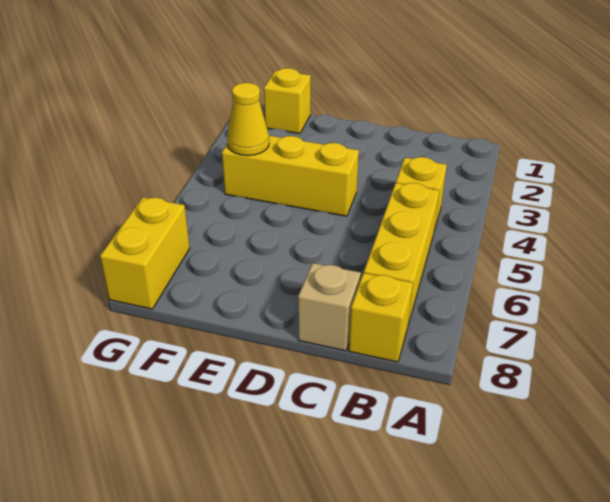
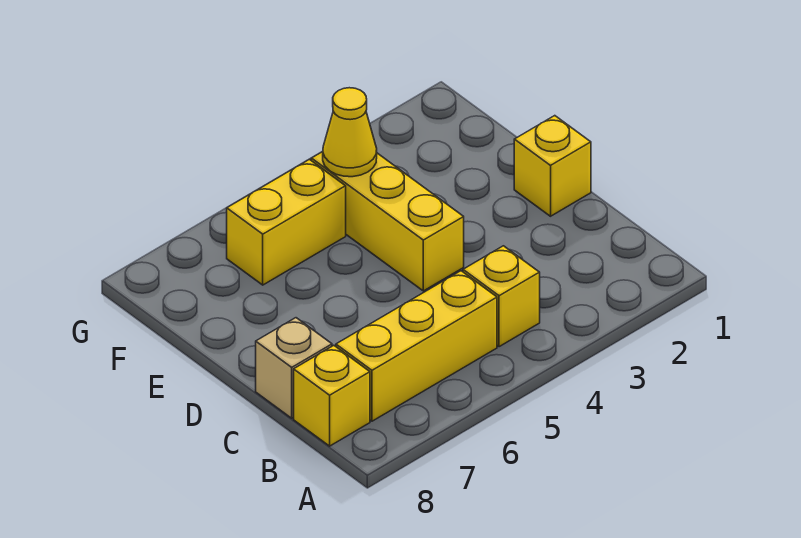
yellow 1x1 brick [264,68,311,134] -> yellow 1x1 brick moved to [514,116,591,216]
yellow 1x2 brick [100,197,190,309] -> yellow 1x2 brick moved to [227,159,346,285]

